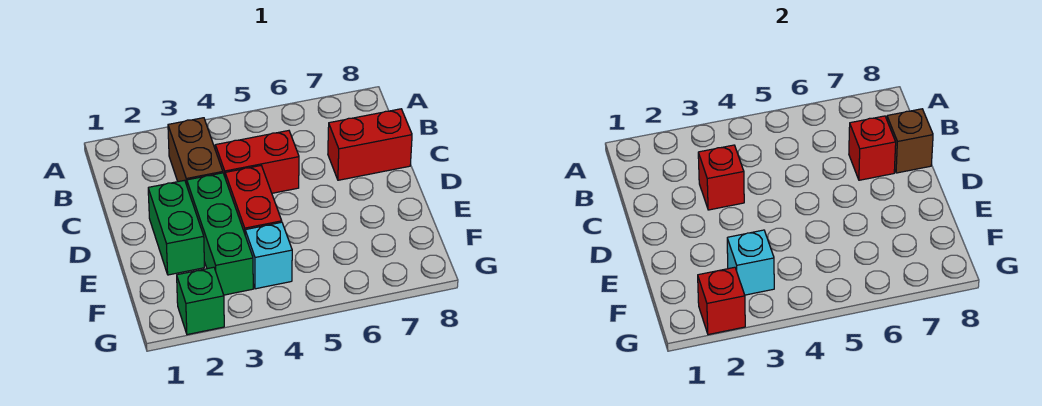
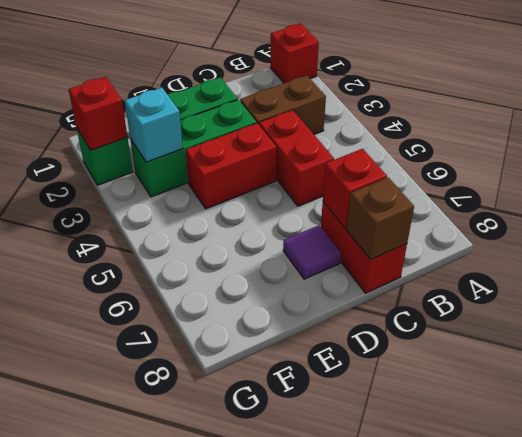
red 1x1 brick [698,145,744,210] -> red 1x1 brick moved to [270,23,319,83]
none -> purple 1x1 tile [283,225,341,279]
cyan 1x1 brick [245,222,292,289] -> none

